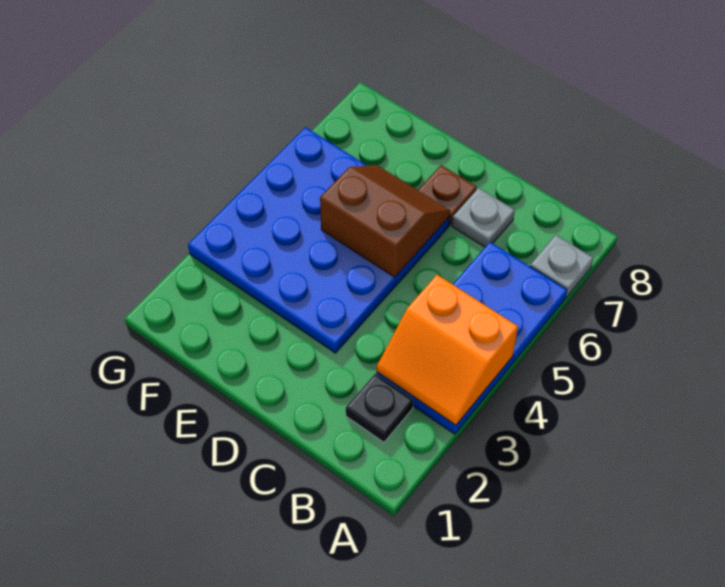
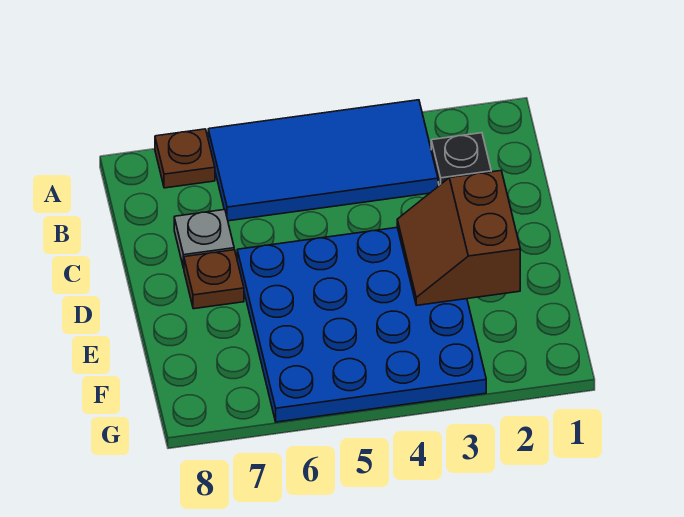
blue 2x4 plate [376,242,567,434] -> blue 2x4 tile [208,100,438,221]
orange 2x2 slope [377,275,518,425] -> none
grey 1x1 plate [530,235,593,298] -> brown 1x1 plate [155,129,215,188]
brown 2x2 slope [320,165,450,277] -> brown 2x2 slope moved to [397,171,520,305]

